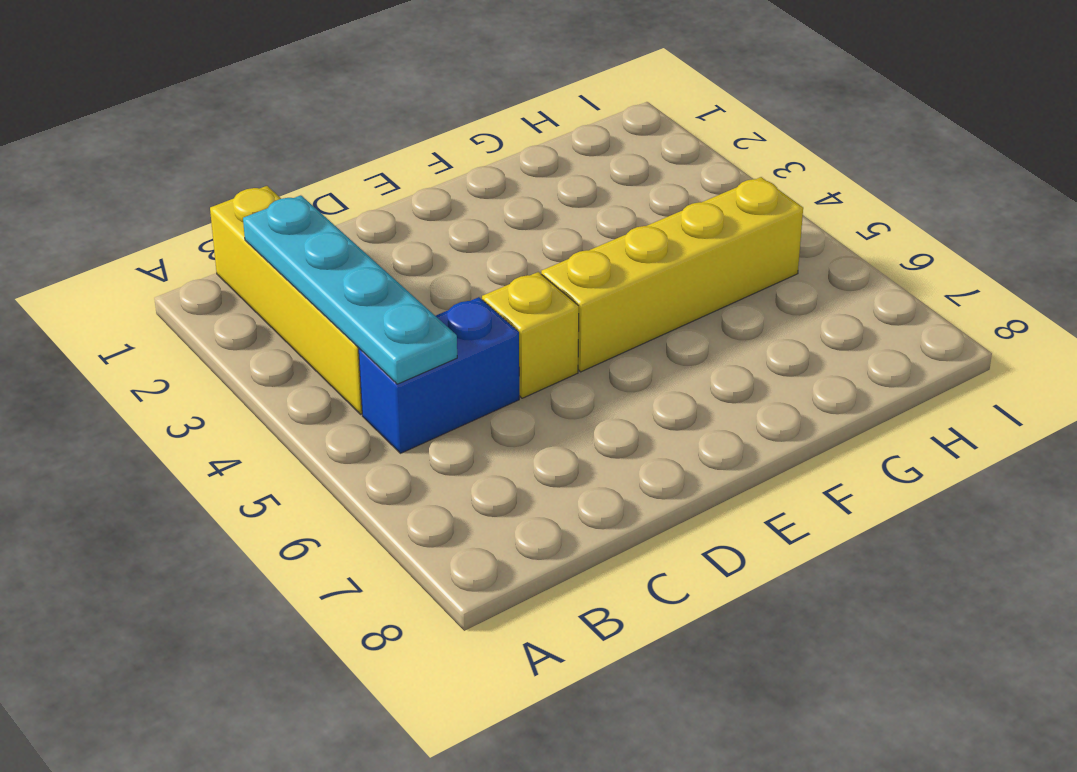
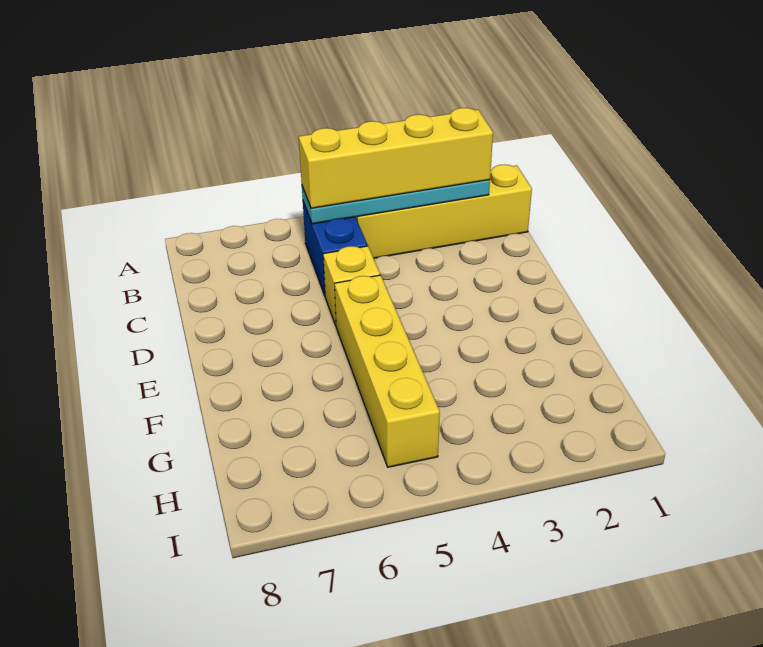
none -> yellow 1x4 brick [299,108,493,208]

